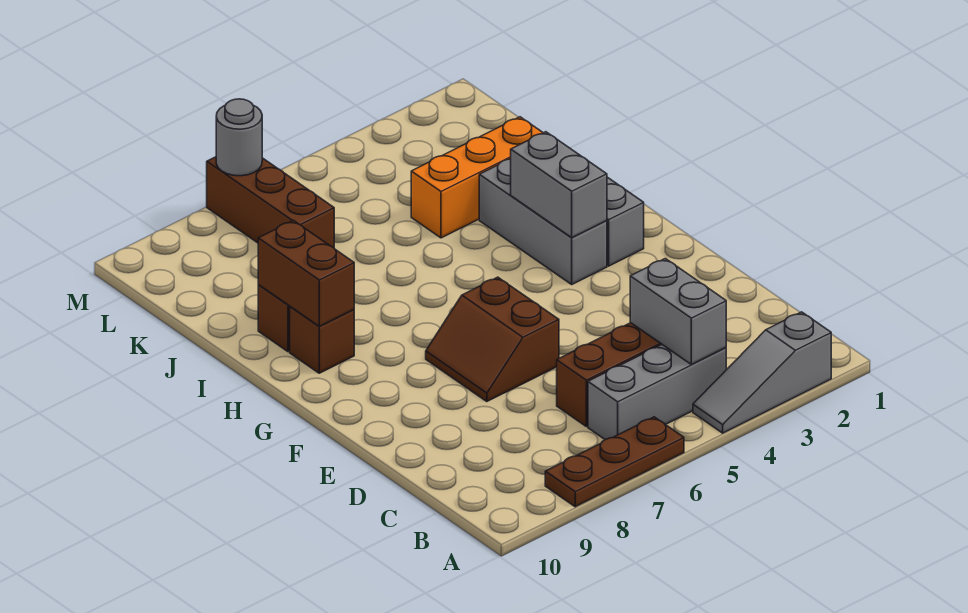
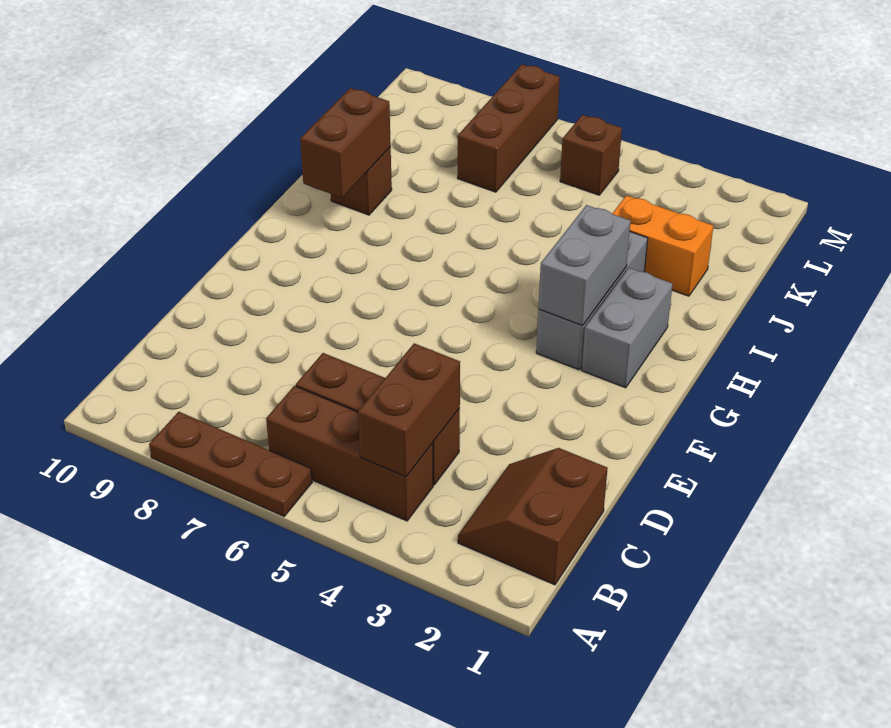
grey 1x3 slope [693,312,831,433] -> none
grey 1x3 brick [588,345,726,439] -> brown 1x3 brick [266,386,433,521]
grey 1x2 brick [630,259,726,364] -> brown 1x2 brick [358,343,460,477]
brown 2x2 slope [426,277,559,402] -> brown 2x2 slope moved to [458,448,608,585]
brown 1x1 brick [290,307,354,373] -> brown 1x1 brick moved to [560,115,622,195]
orange 1x3 brick [411,117,543,238] -> orange 1x2 brick [612,195,713,296]
grey 1x1 round brick [216,99,262,176] -> none

